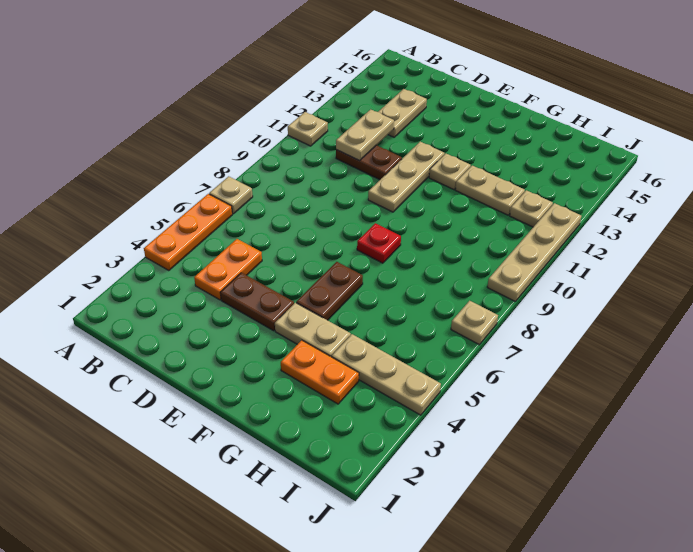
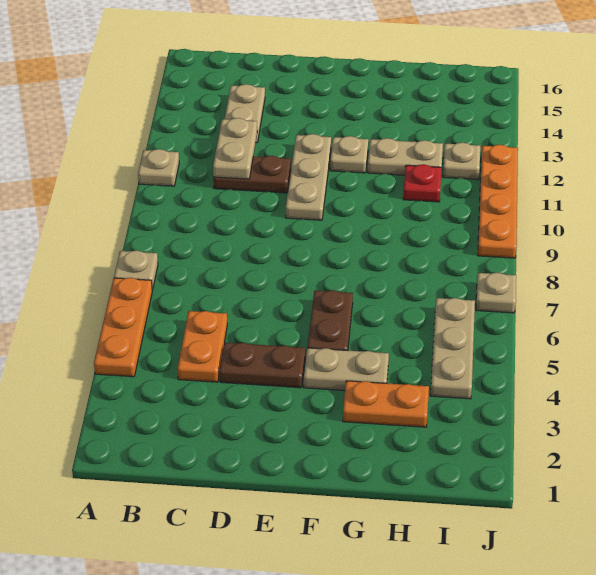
red 1x1 plate [357,223,401,263] -> red 1x1 plate moved to [403,164,442,202]
tan 1x3 plate [332,334,441,415] -> tan 1x3 plate turned to [430,298,475,399]
tan 1x4 plate [487,203,581,301] -> orange 1x4 plate [478,145,518,258]

